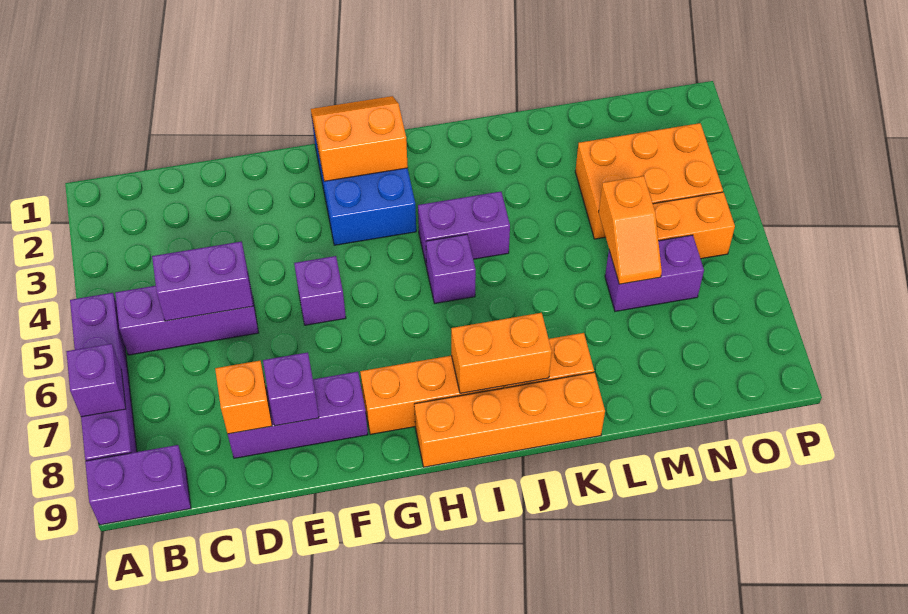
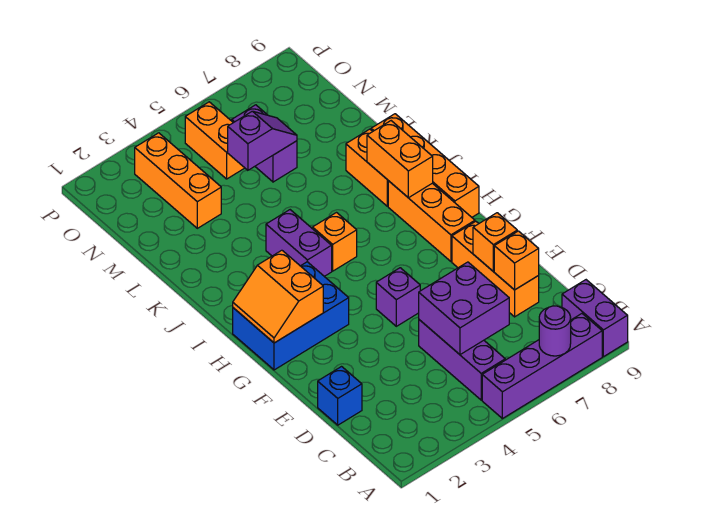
purple 1x1 brick [66,344,126,417] -> purple 1x1 round brick [539,306,571,356]
purple 1x2 brick [152,241,253,321] -> purple 2x2 brick [419,262,509,355]
none -> blue 1x1 brick [318,367,362,425]
purple 1x3 brick [228,372,368,458] -> orange 1x3 brick [452,221,539,317]
purple 1x1 brick [263,352,319,426] -> orange 1x1 brick [473,213,517,271]
purple 1x1 brick [426,234,476,303] -> orange 1x1 brick [313,213,357,271]
orange 2x3 brick [575,123,723,239] -> orange 1x3 brick [135,133,221,228]
orange 1x2 slope [599,176,662,284] -> purple 1x2 slope [228,111,297,170]

